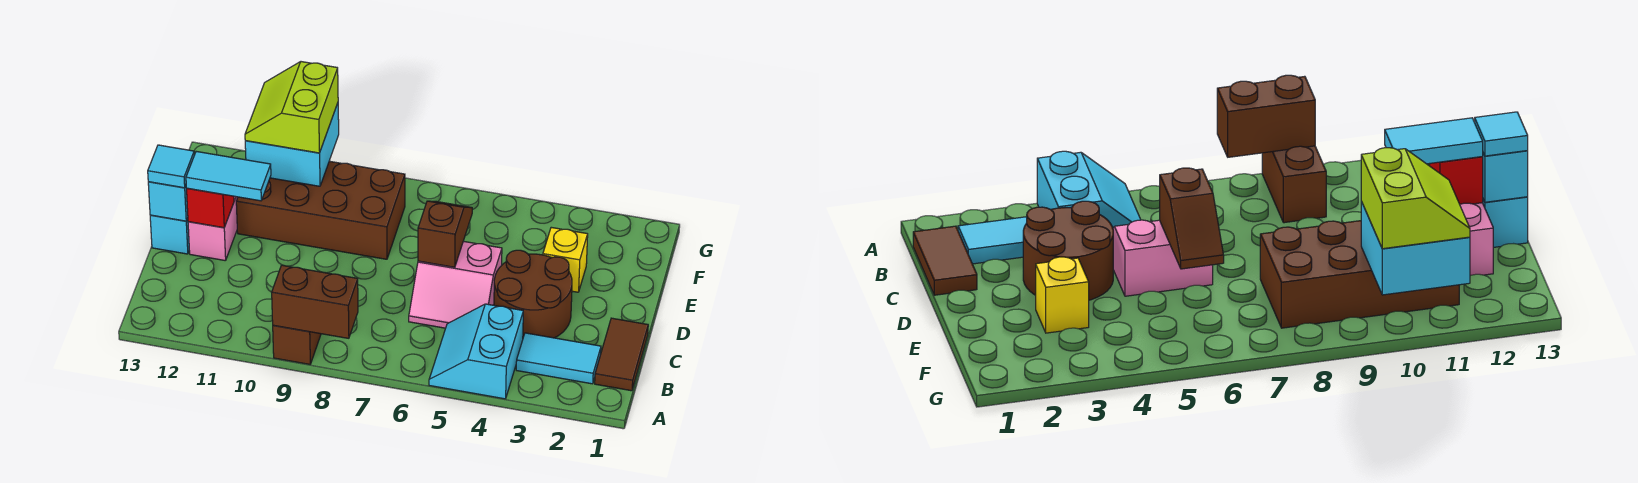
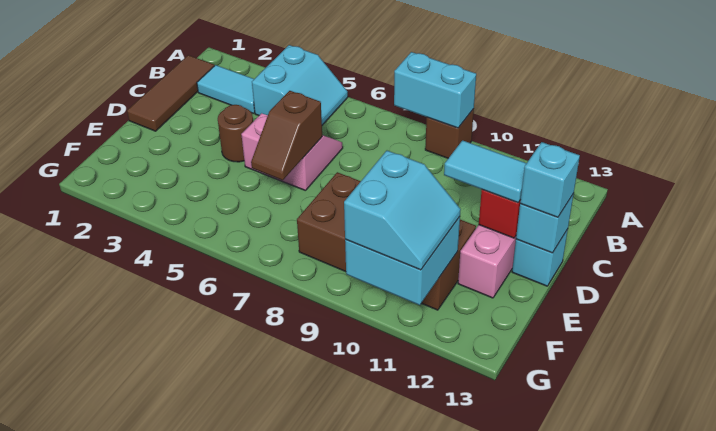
brown 1x2 brick [272,265,358,338] -> cyan 1x2 brick [394,52,476,128]
brown 1x2 brick [273,325,321,364] -> brown 1x1 brick [425,109,474,158]
brown 1x2 tile [595,318,648,391] -> brown 1x3 tile [127,55,214,131]
brown 2x2 round brick [494,250,572,338] -> brown 1x1 round brick [218,105,253,162]
cyan 1x1 tile [148,145,194,188] -> cyan 1x1 brick [520,142,580,217]
yellow 1x1 brick [543,227,588,292] -> none
lime 2x2 slope [245,62,338,153] -> cyan 2x2 slope [344,151,461,270]

